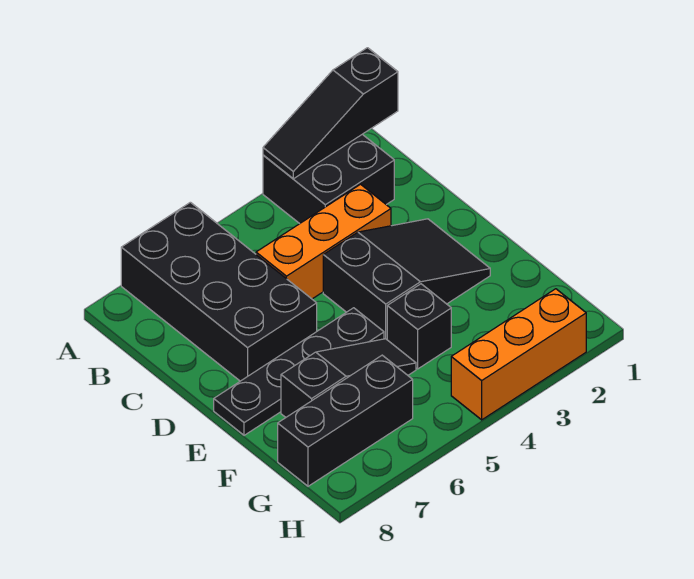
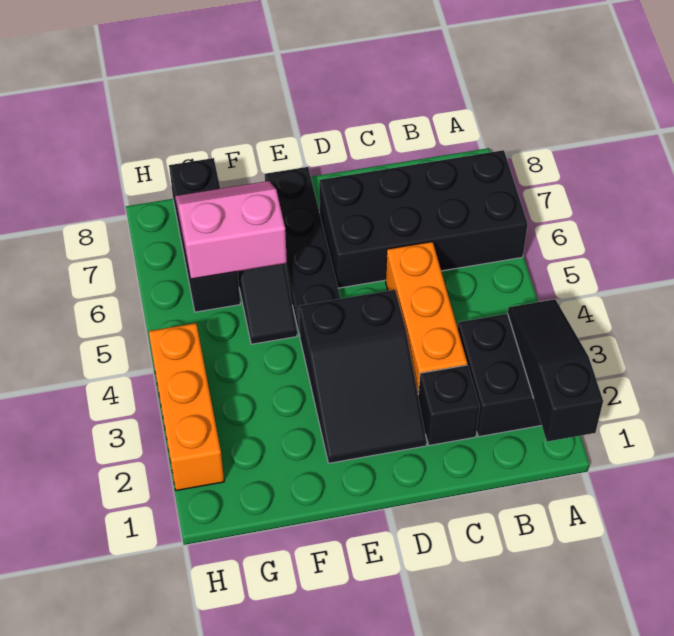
black 1x1 brick [387,284,451,369] -> black 1x1 brick moved to [418,365,480,445]
none -> pink 2x2 slope [175,181,287,279]

